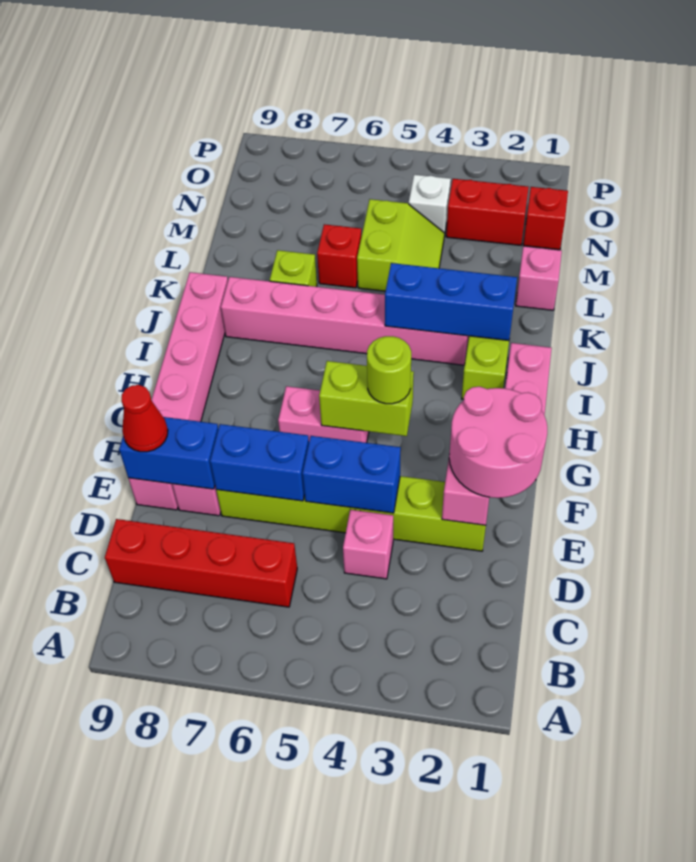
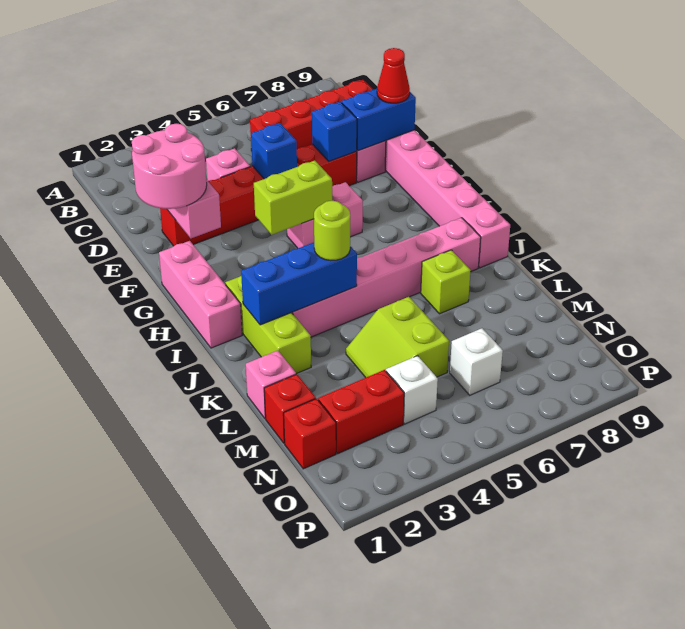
lime 1x6 brick [216,476,486,551] -> red 1x6 brick [160,144,357,246]
blue 1x2 brick [302,436,401,513] -> blue 1x1 brick [251,123,297,179]
blue 1x2 brick [210,424,309,501] -> blue 1x1 brick [312,102,357,161]
lime 1x1 round brick [367,336,411,404] -> lime 1x1 round brick moved to [314,201,350,261]
red 1x1 brick [317,224,362,288] -> red 1x1 brick moved to [264,374,316,443]
none -> white 1x1 brick [450,328,503,395]

